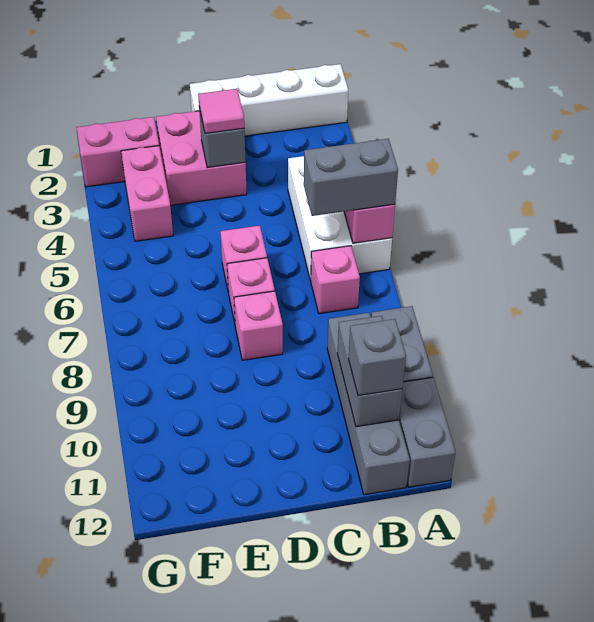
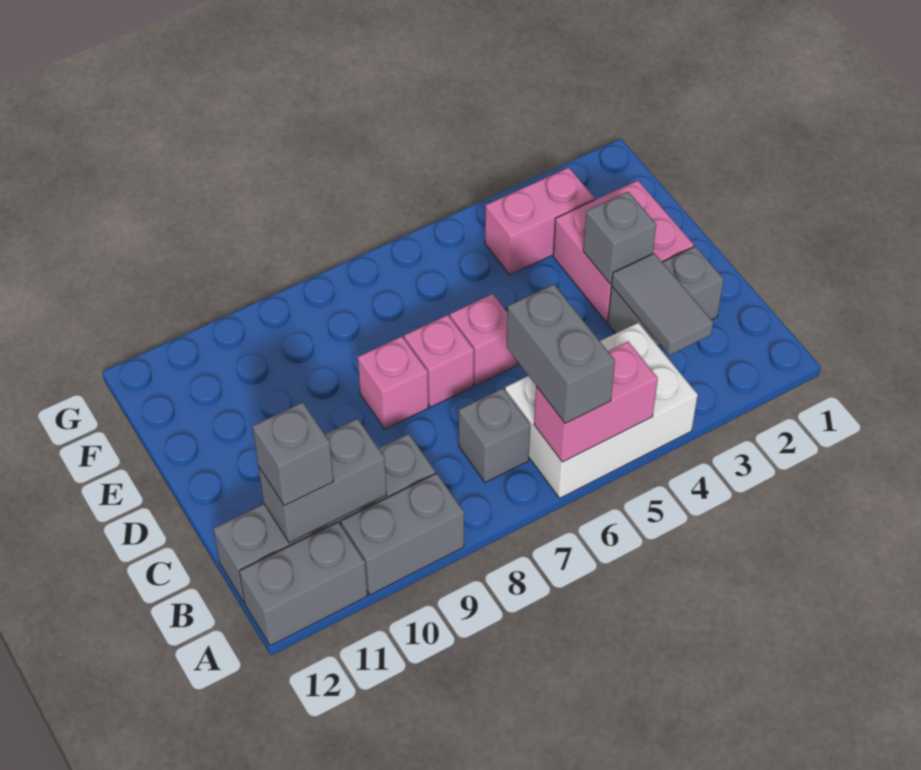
white 1x4 brick [190,64,348,136] -> none
none -> grey 1x2 tile [612,253,713,355]
pink 1x1 brick [311,246,360,314] -> grey 1x1 brick [459,388,530,483]
none -> grey 1x2 brick [608,246,724,346]
pink 1x1 tile [198,89,244,133] -> none
pink 1x2 brick [76,117,159,187] -> none

